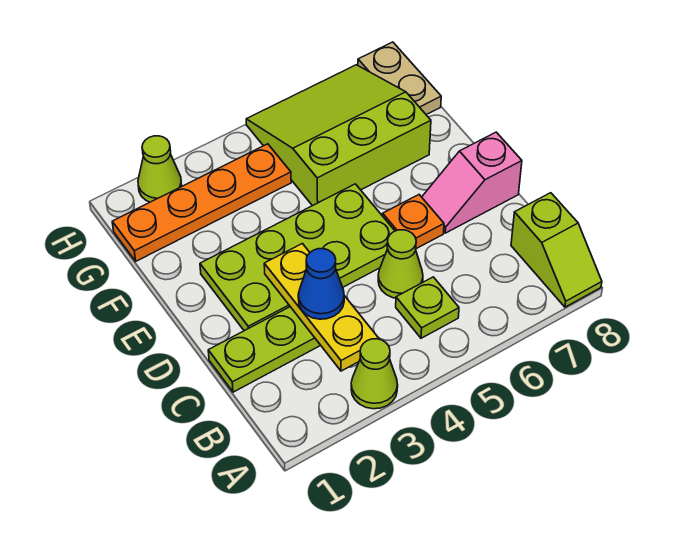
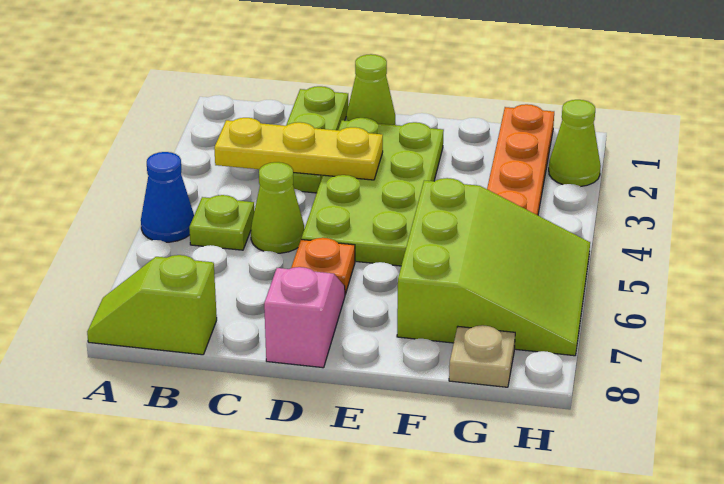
lime 1x1 cone [351,339,398,409] -> lime 1x1 cone moved to [346,54,395,125]
blue 1x1 cone [298,249,344,319] -> blue 1x1 cone moved to [141,152,194,242]
tan 1x2 plate [358,42,441,115] -> tan 1x1 plate [449,325,515,387]

